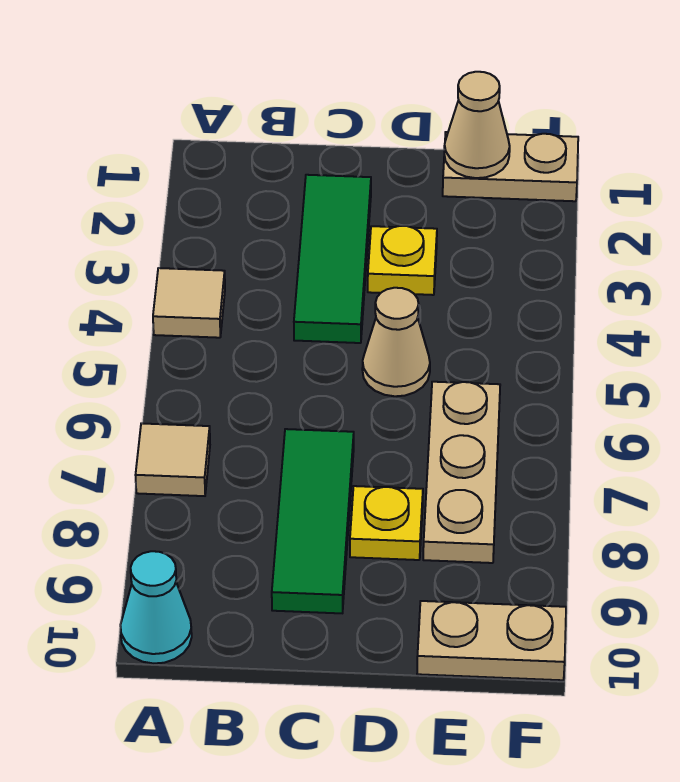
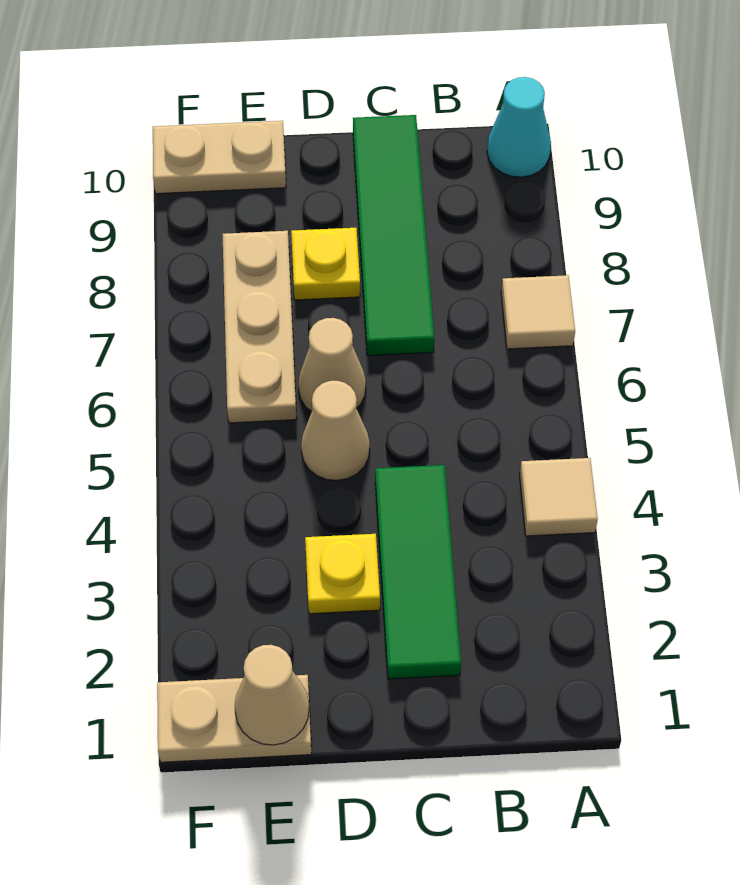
green 1x3 tile [272,429,354,613] -> green 1x4 tile [353,115,434,355]
none -> tan 1x1 cone [298,318,366,412]

